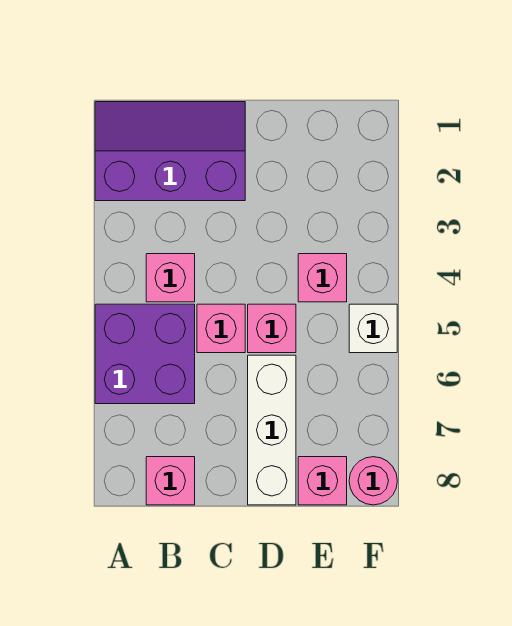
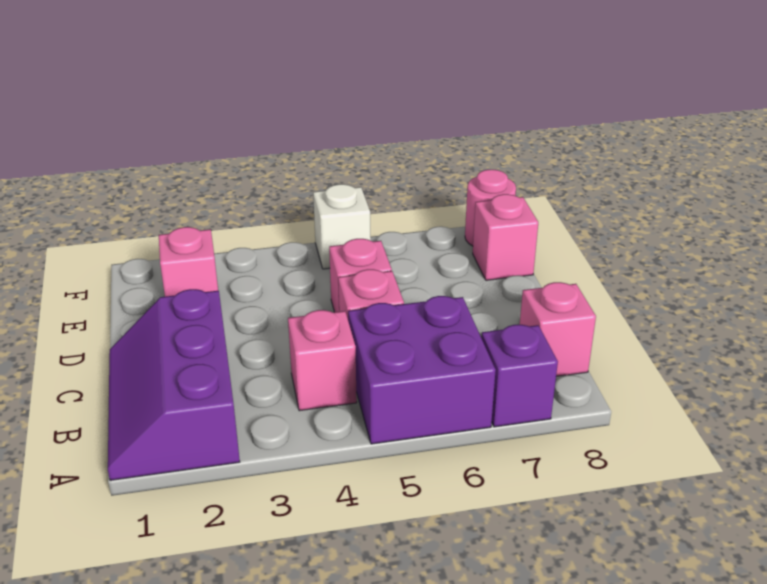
none -> purple 1x1 brick [481,325,558,427]
white 1x3 brick [248,355,296,505] -> none
pink 1x1 brick [298,254,347,302] -> pink 1x1 brick moved to [159,227,218,297]

